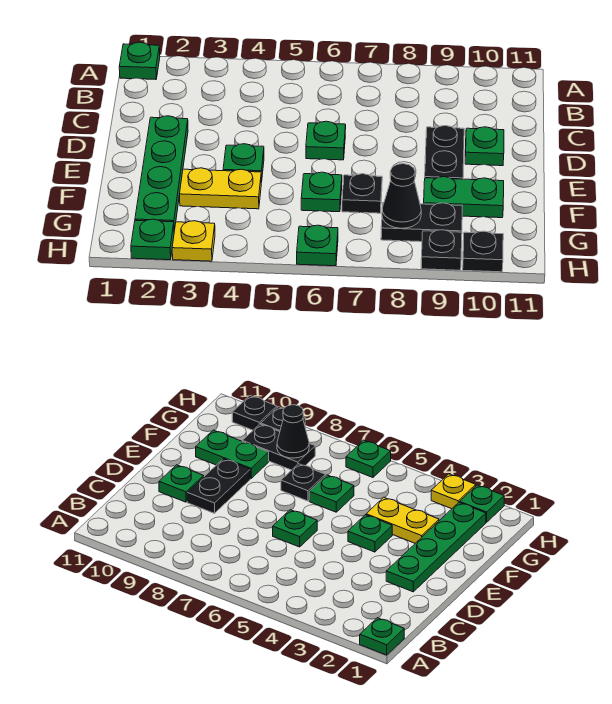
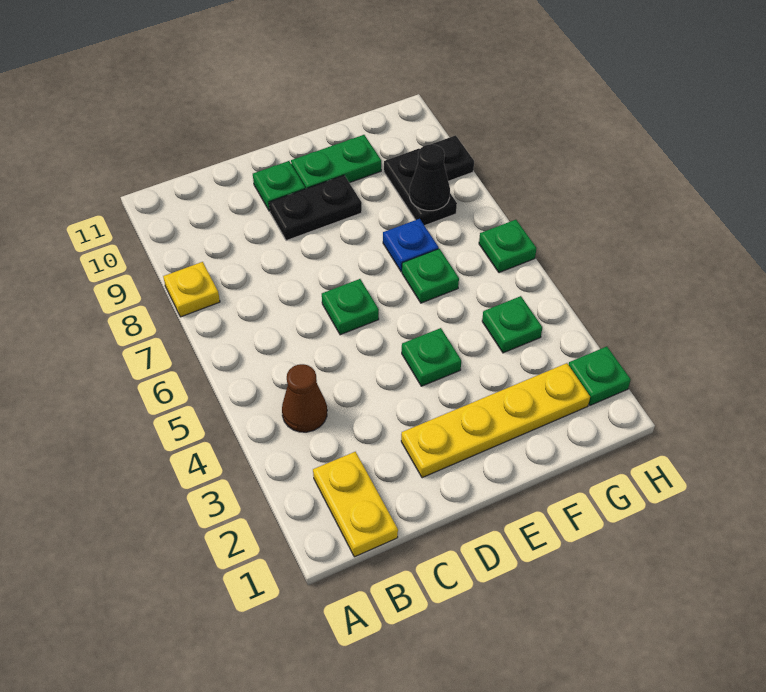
green 1x1 plate [119,42,160,79] -> green 1x1 plate moved to [482,296,542,353]
none -> brown 1x1 cone [282,364,327,432]
green 1x4 plate [135,116,188,231] -> yellow 1x4 plate [401,363,590,478]
yellow 1x2 plate [180,168,261,209] -> yellow 1x2 plate moved to [313,452,398,557]
black 1x1 plate [342,174,382,213] -> blue 1x1 plate [383,219,439,272]
green 1x2 plate [424,177,504,218] -> green 1x2 plate turned to [291,135,381,189]
yellow 1x1 plate [172,221,215,261] -> yellow 1x1 plate moved to [163,262,220,317]
black 1x1 plate [463,231,503,272] -> none

